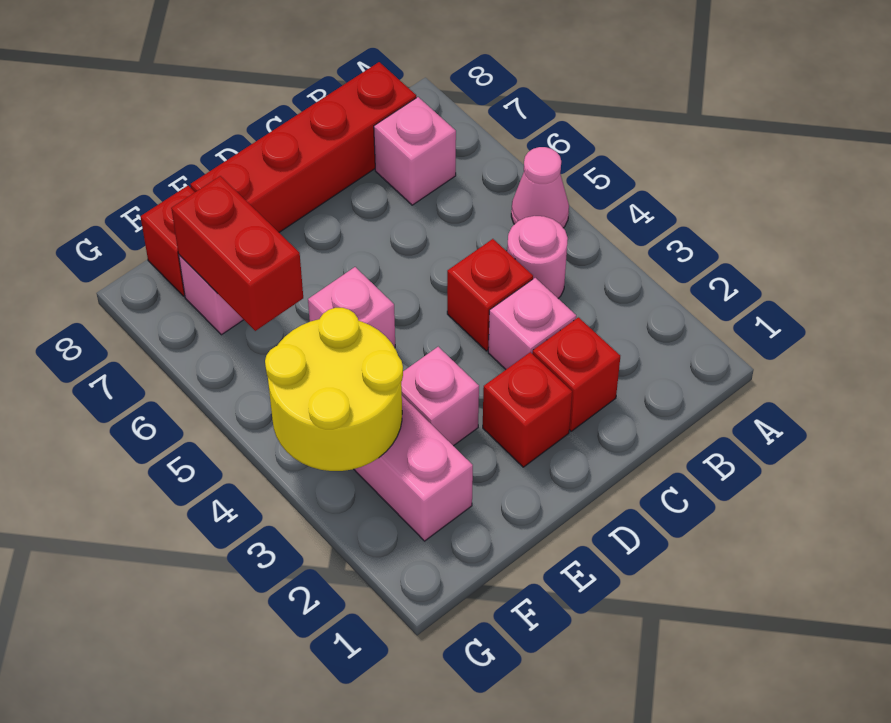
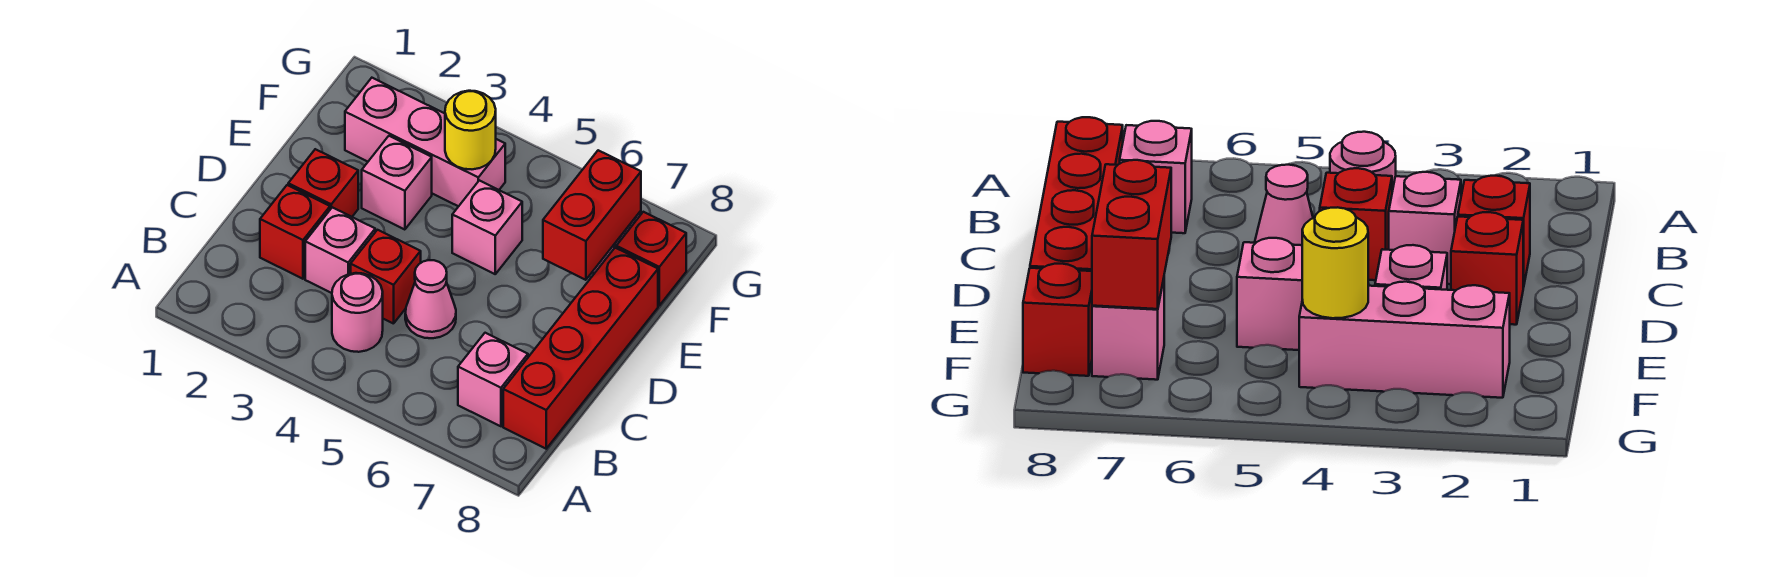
pink 1x1 cone [511,147,569,228] -> pink 1x1 cone moved to [405,260,456,338]
yellow 2x2 round brick [265,308,403,471] -> yellow 1x1 round brick [445,91,496,169]
red 1x2 brick [171,176,303,331] -> red 1x2 brick turned to [543,150,641,280]

